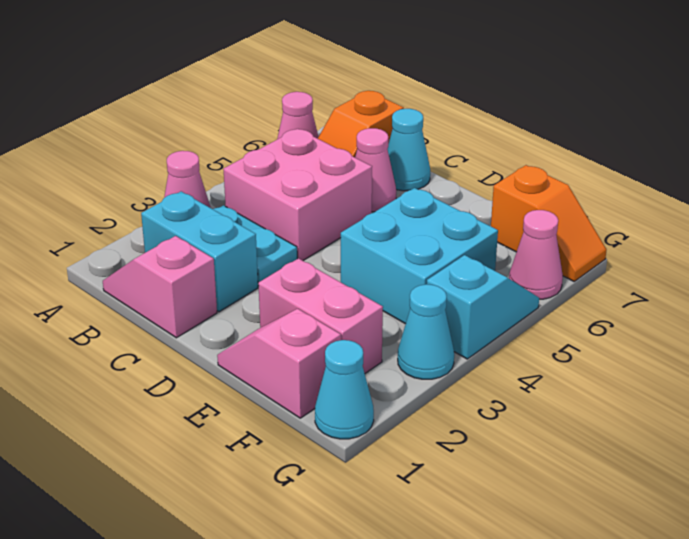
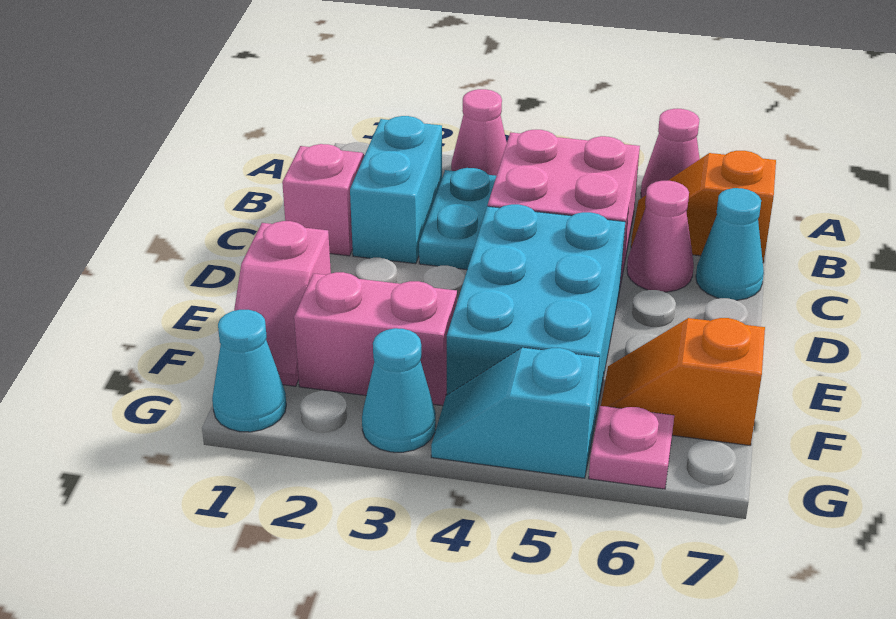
pink 1x2 slope [217,309,341,418] -> pink 1x2 slope turned to [234,221,331,386]
pink 1x2 brick [258,258,383,373] -> pink 1x2 brick turned to [294,272,457,406]
cyan 2x2 brick [341,188,498,324] -> cyan 2x3 brick [447,204,625,421]
orange 1x2 slope [491,165,606,281] -> orange 1x2 slope turned to [601,318,765,445]
cyan 1x2 slope [427,255,539,359] -> cyan 1x2 slope turned to [431,348,600,478]
pink 1x1 cone [509,210,563,299] -> pink 1x1 plate [589,406,674,489]

